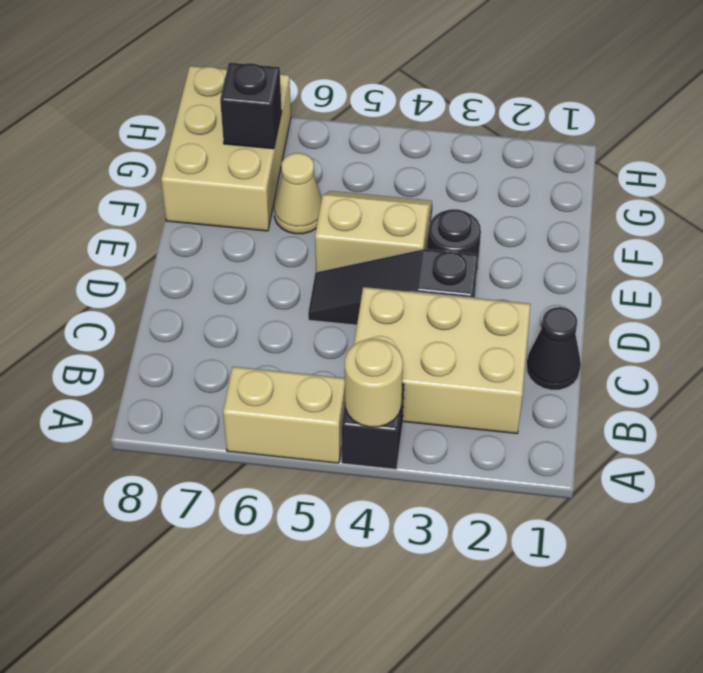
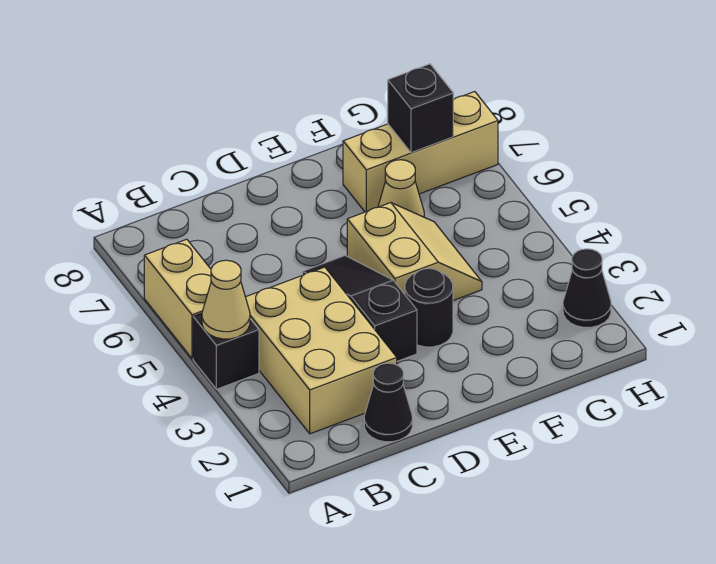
tan 1x1 round brick [345,339,403,427] -> tan 1x1 cone [202,260,250,339]
tan 2x3 brick [161,66,291,231] -> tan 1x3 brick [343,92,498,212]
none -> black 1x1 cone [563,249,611,327]

